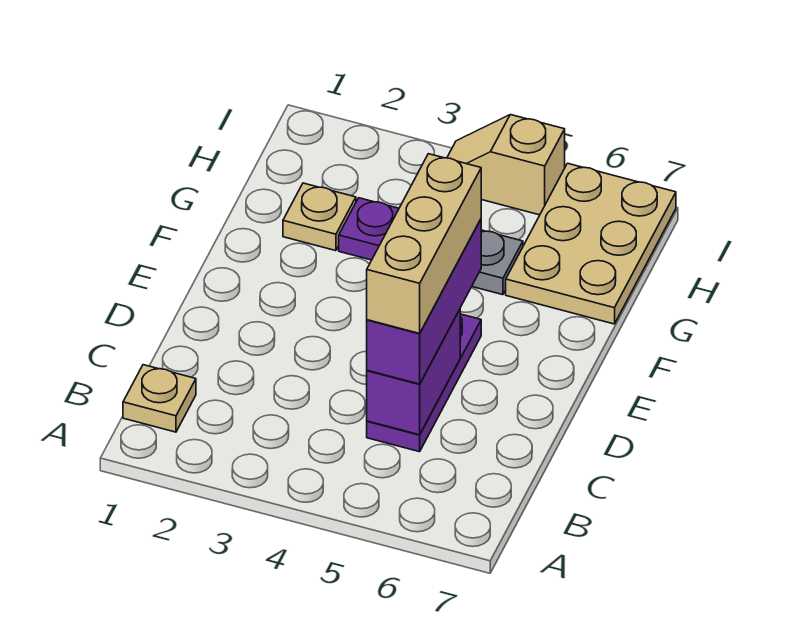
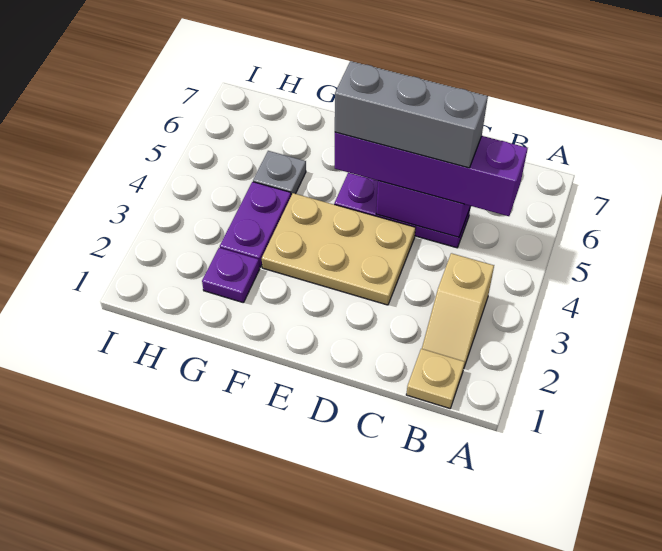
purple 1x3 brick [367,219,481,384] -> purple 1x4 brick [335,132,528,216]
tan 1x3 brick [367,154,481,333] -> grey 1x3 brick [335,61,488,168]
tan 1x1 plate [283,183,356,251] -> purple 1x1 plate [202,248,260,303]
tan 2x3 plate [506,163,676,324] -> tan 2x3 plate moved to [262,193,416,305]
tan 1x2 slope [447,115,565,215] -> tan 1x2 slope moved to [422,253,494,367]

